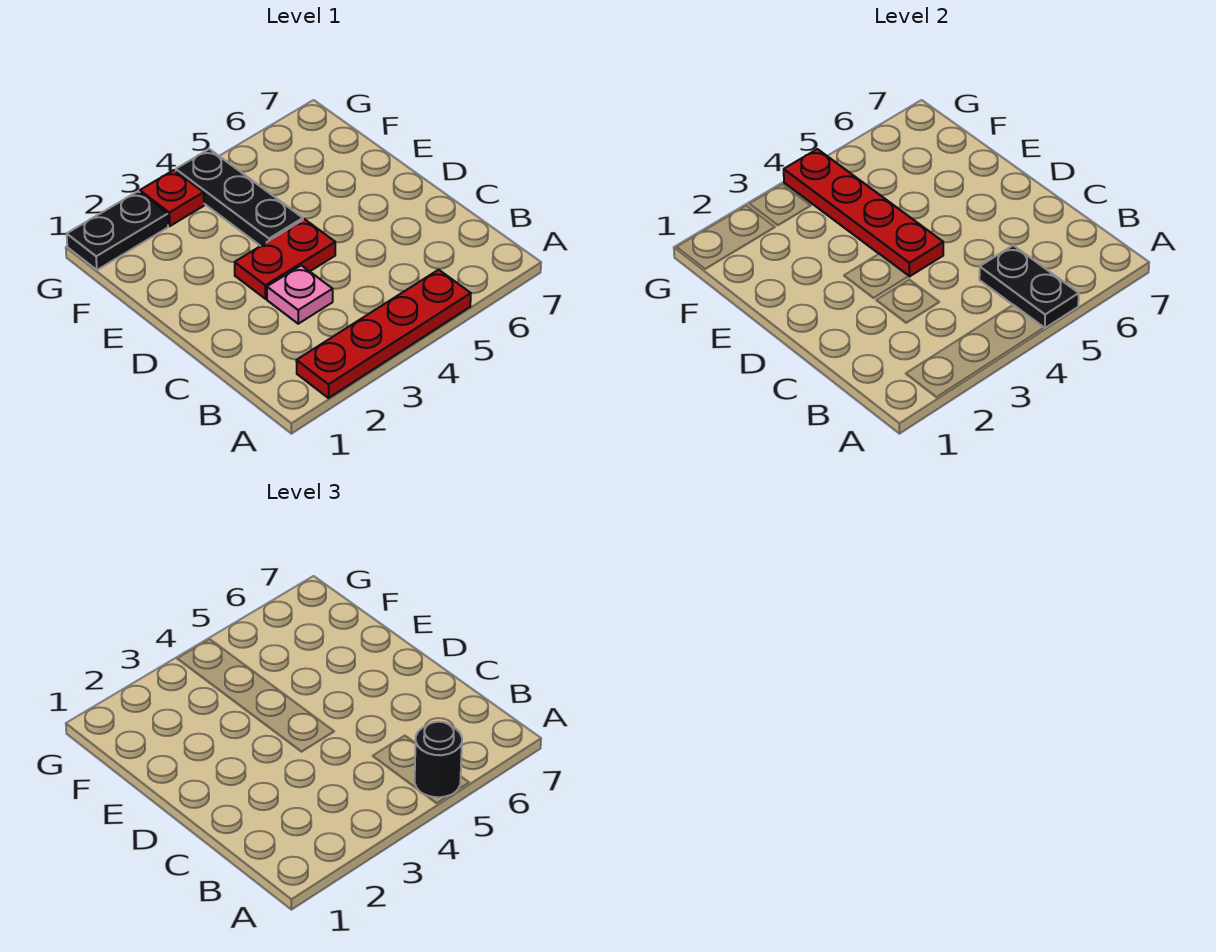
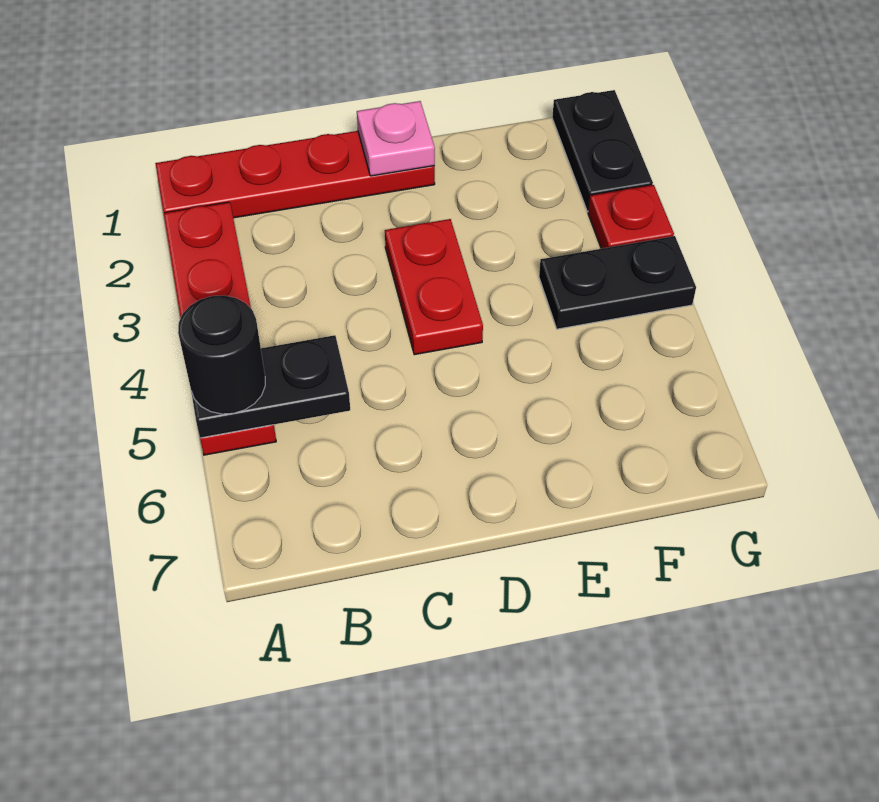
pink 1x1 plate [267,265,333,324] -> pink 1x1 plate moved to [357,101,435,176]
red 1x4 plate [784,149,943,277] -> red 1x4 plate moved to [155,131,435,218]
black 1x3 plate [176,149,303,246] -> black 1x2 plate [539,236,696,329]

